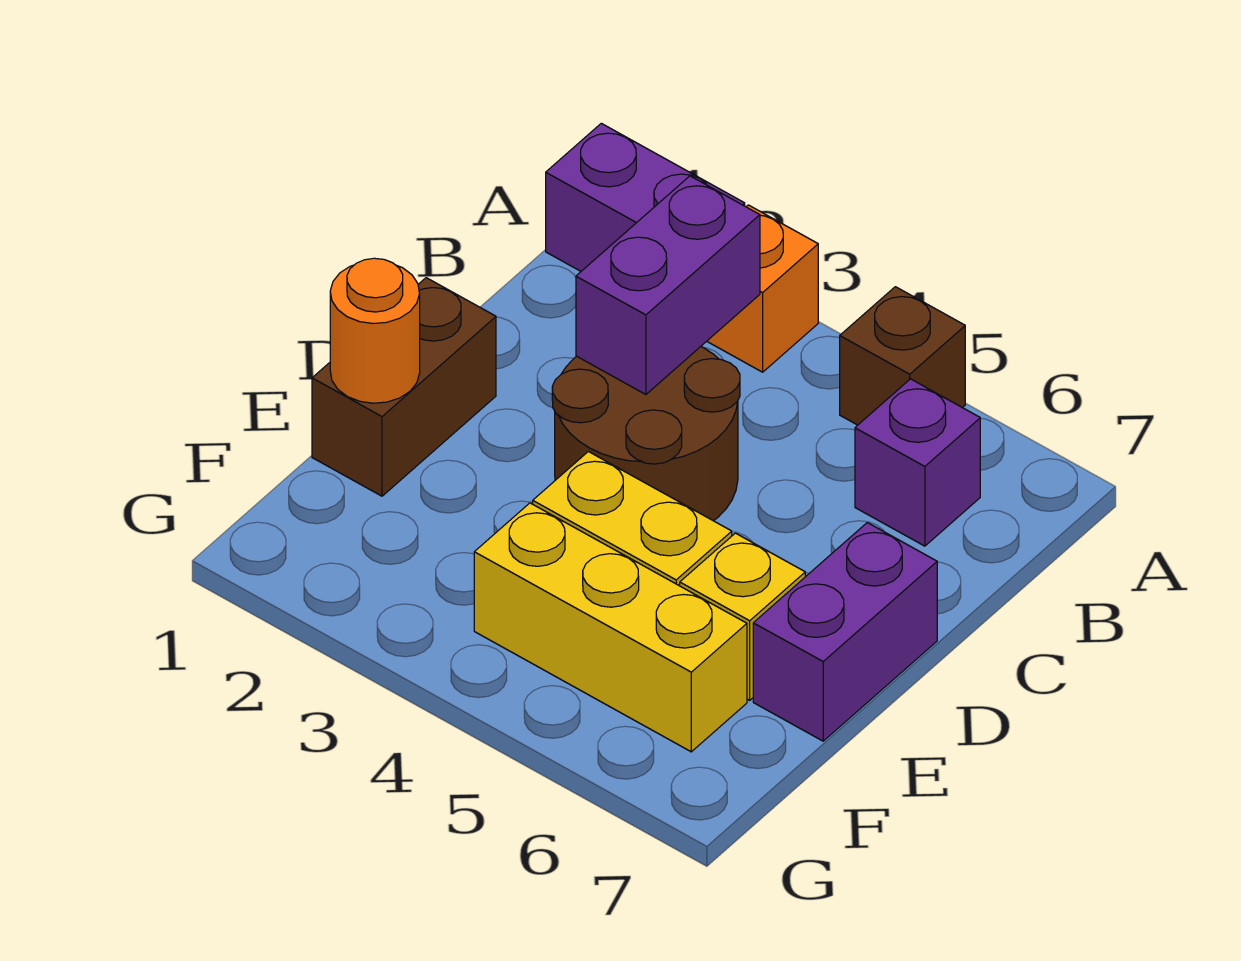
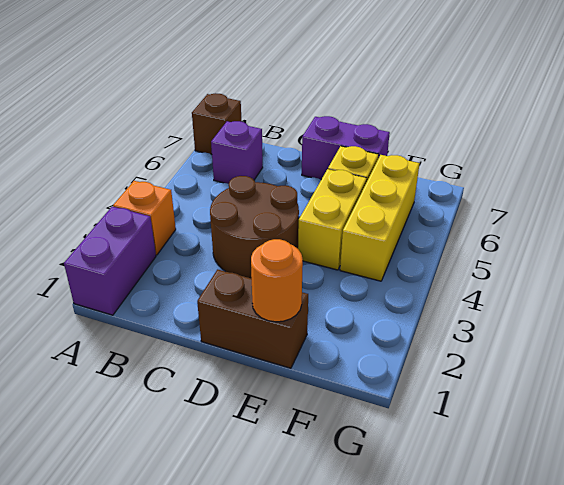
brown 1x1 brick [840,287,965,425] -> brown 1x1 brick moved to [192,93,242,155]
purple 1x2 brick [576,176,760,395] -> none

